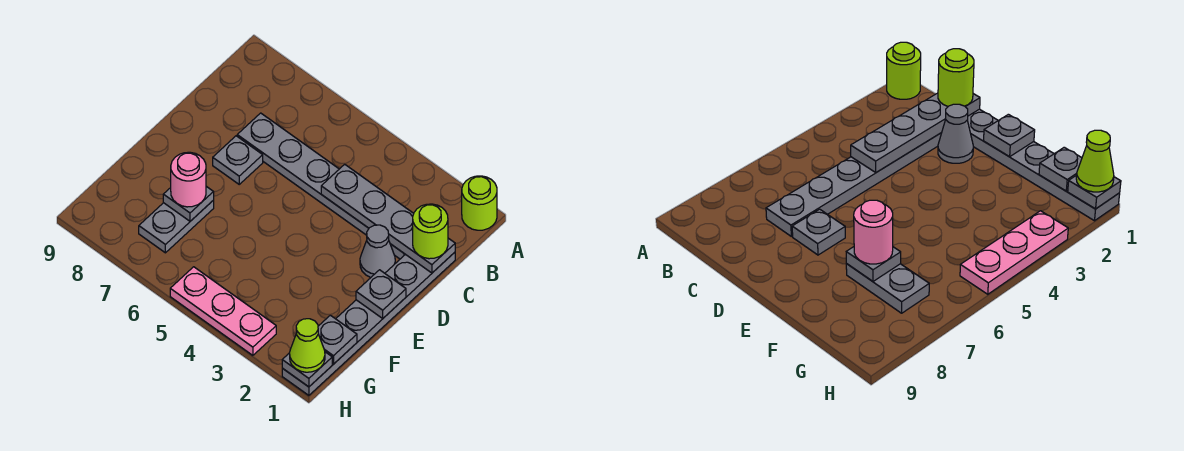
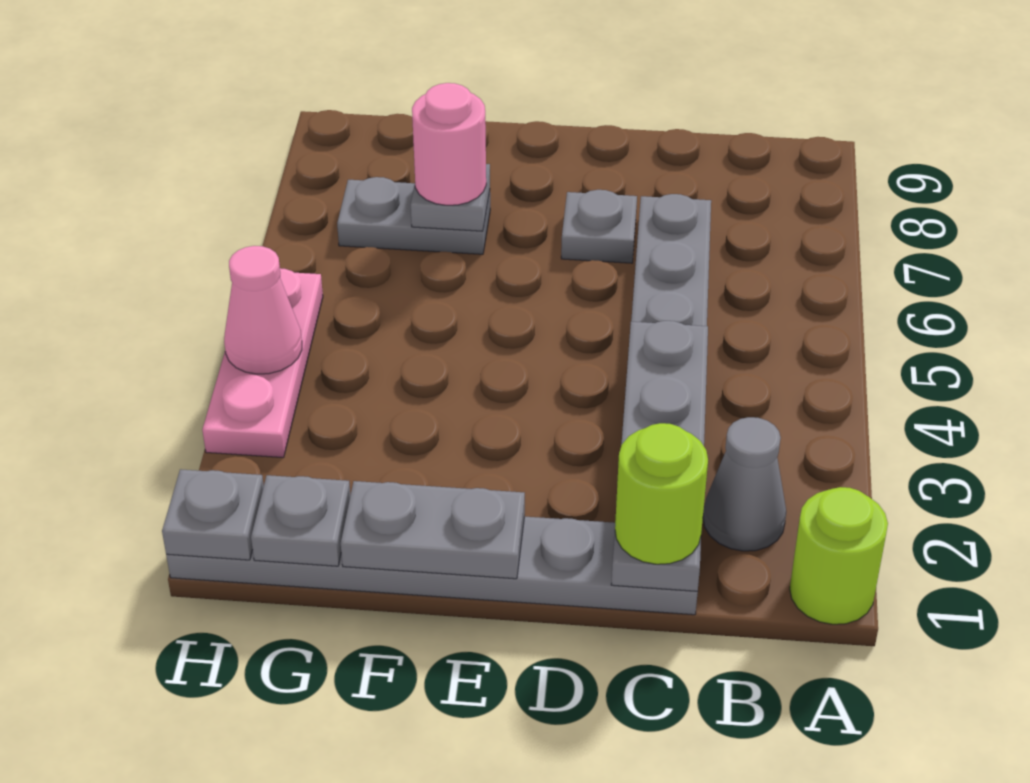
grey 1x1 cone [360,225,395,278] -> grey 1x1 cone moved to [703,417,786,551]
grey 1x1 plate [356,270,406,318] -> grey 1x2 plate [341,481,525,579]
lime 1x1 cone [290,319,325,372] -> none
none -> pink 1x1 cone [224,246,302,374]

